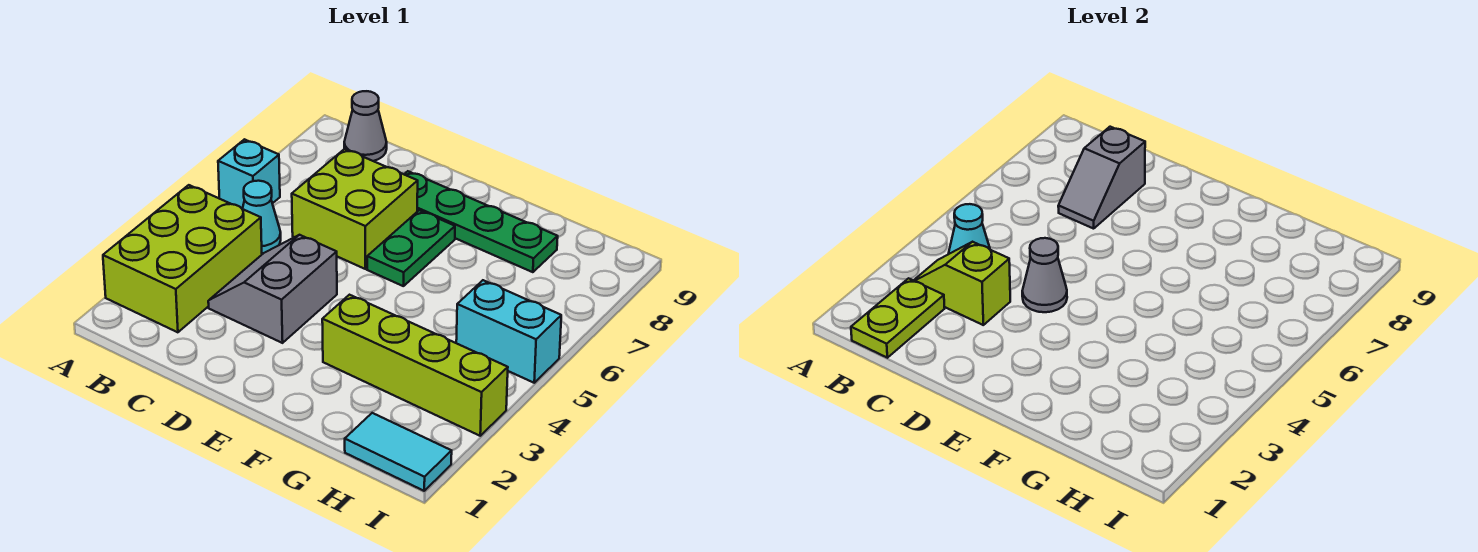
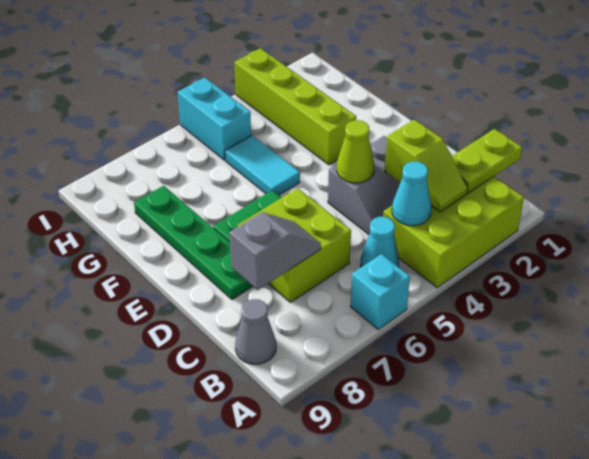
grey 1x1 cone [1022,238,1067,312] -> lime 1x1 cone [337,120,374,183]
cyan 1x2 tile [345,413,452,491] -> cyan 1x2 tile moved to [225,135,300,195]

